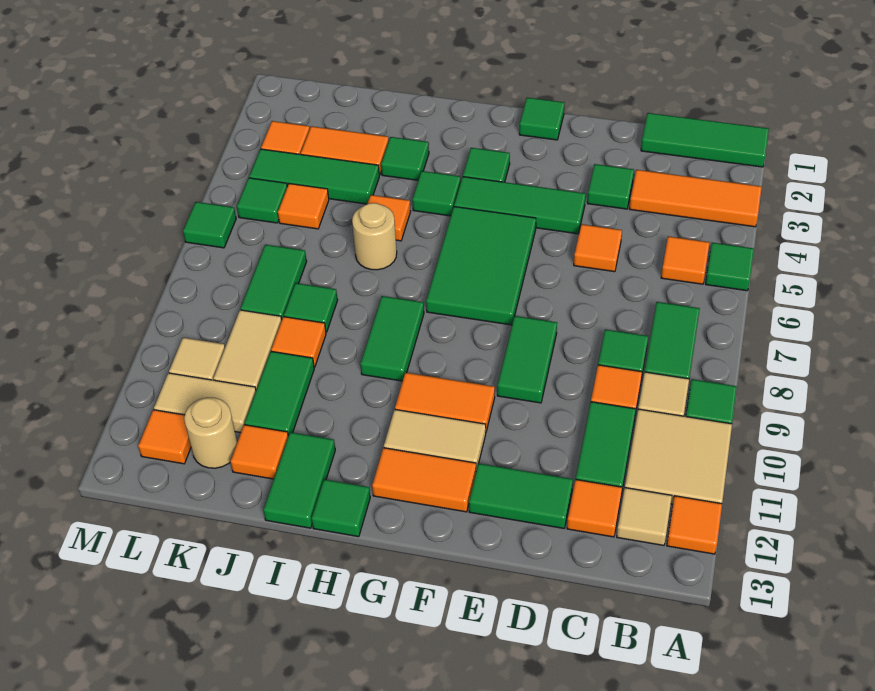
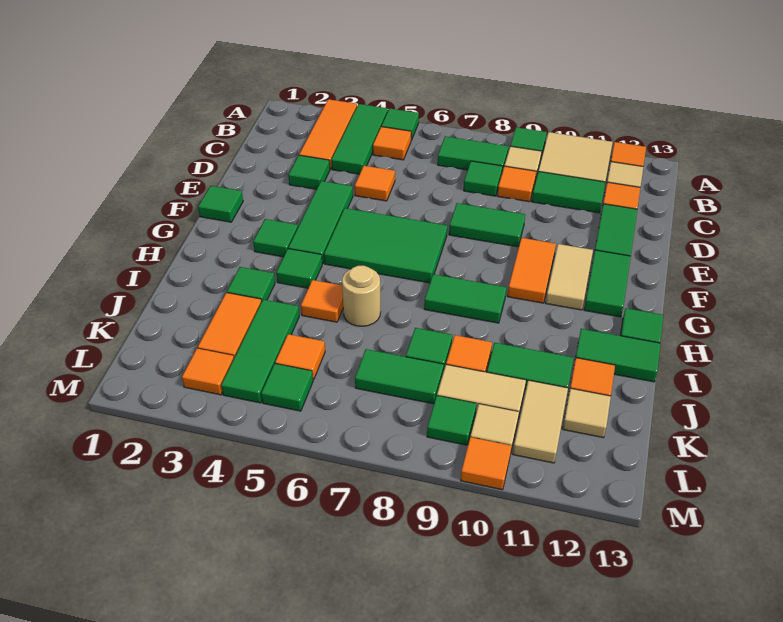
green 1x3 tile [641,113,769,167] -> green 1x3 tile moved to [331,104,388,174]
orange 1x2 tile [372,448,476,512] -> green 1x2 tile [584,250,631,317]
tan 1x1 round brick [184,397,237,468] -> tan 1x1 tile [563,388,611,438]
orange 1x1 tile [138,410,191,464] -> orange 1x1 tile moved to [461,437,512,490]
green 1x1 tile [183,202,236,248] -> green 1x1 tile moved to [427,396,476,445]

